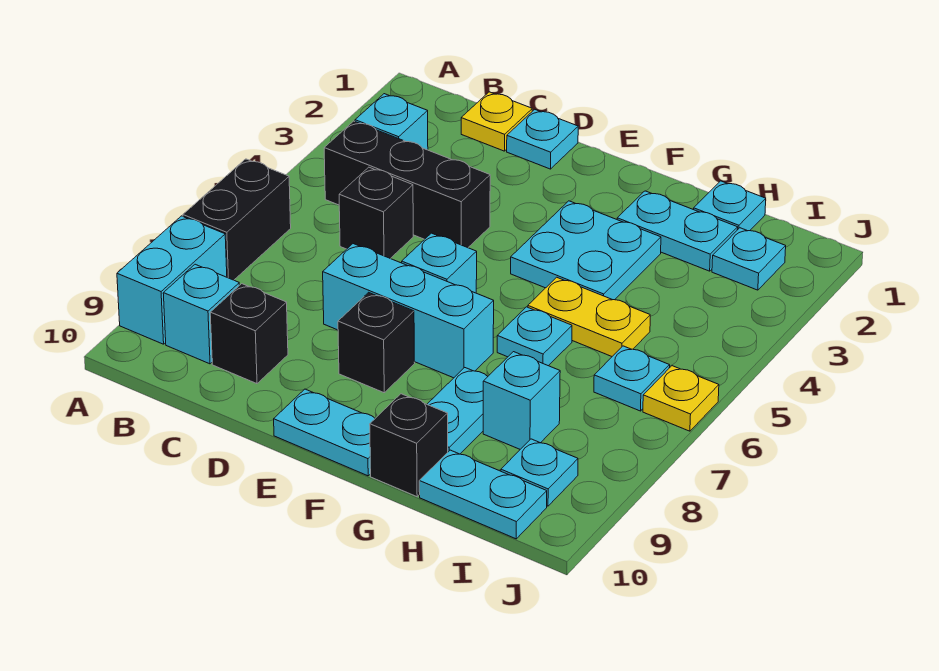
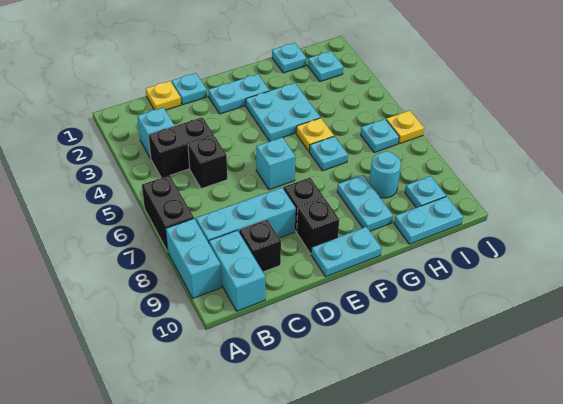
black 1x3 brick [324,121,490,248] -> black 1x2 brick [148,117,214,178]
cyan 1x1 brick [163,264,239,364] -> cyan 1x2 brick [209,230,266,311]
cyan 1x3 brick [323,244,494,378] -> cyan 1x3 brick moved to [196,188,296,243]
cyan 1x2 plate [617,191,738,271] -> cyan 1x2 plate moved to [208,74,269,114]
yellow 1x2 plate [528,277,650,356] -> yellow 1x1 plate [296,118,334,151]
black 1x1 brick [370,394,448,497] -> black 1x1 brick moved to [297,199,339,254]
cyan 1x1 brick [483,352,560,449] -> cyan 1x1 round brick [369,151,401,198]

